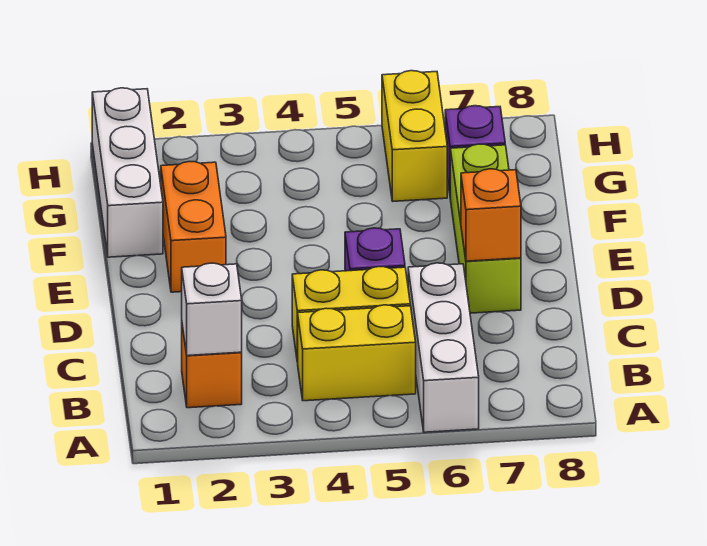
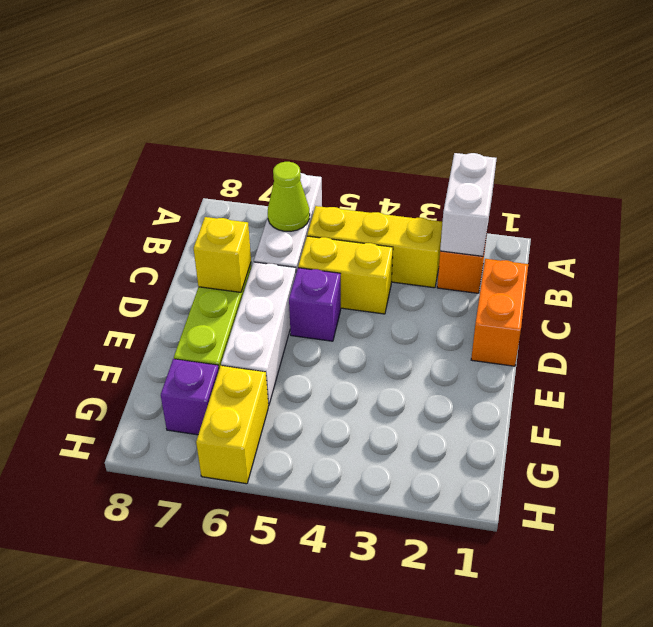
white 1x1 brick [182,263,242,356] -> white 1x2 brick [440,153,497,256]
yellow 1x2 brick [298,305,416,401] -> yellow 1x3 brick [307,206,442,288]
none -> lime 1x1 cone [268,162,310,231]
orange 1x1 brick [461,169,521,261] -> yellow 1x1 brick [194,217,251,292]
orange 1x2 brick [161,162,226,292] -> orange 1x2 brick moved to [471,259,528,366]
white 1x3 brick [92,88,163,257] -> white 1x3 brick moved to [221,262,296,406]

